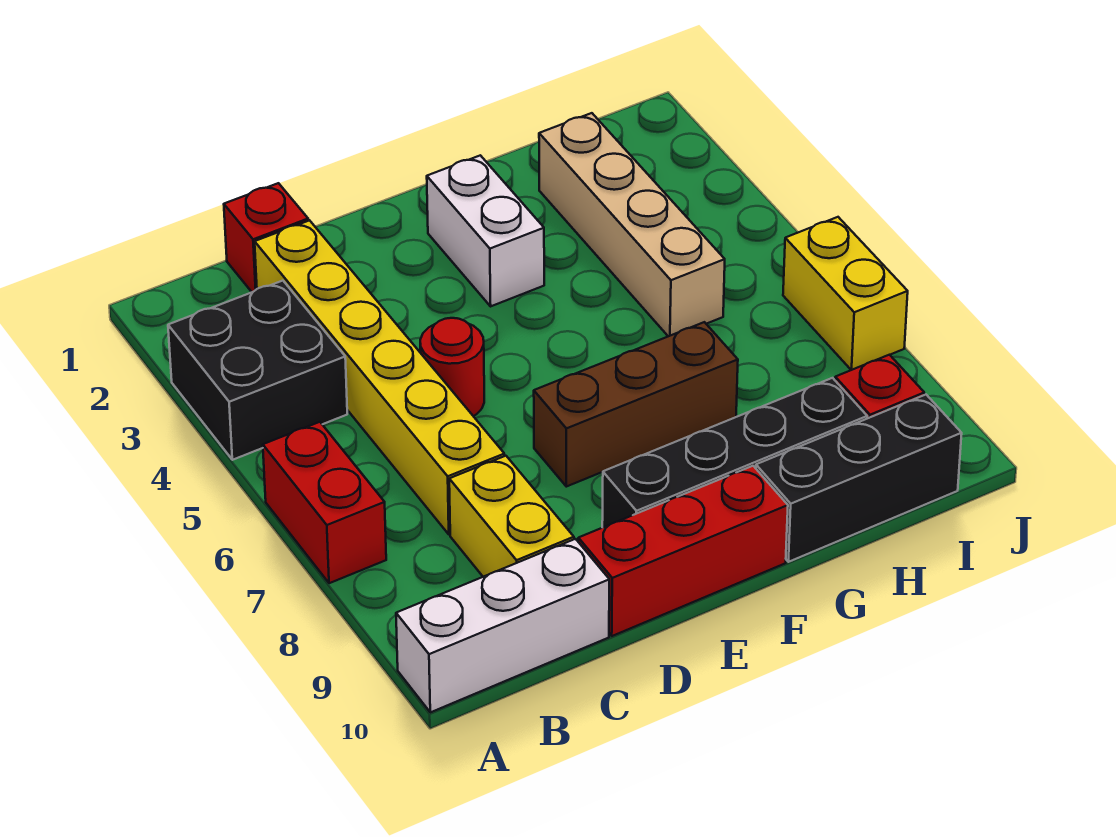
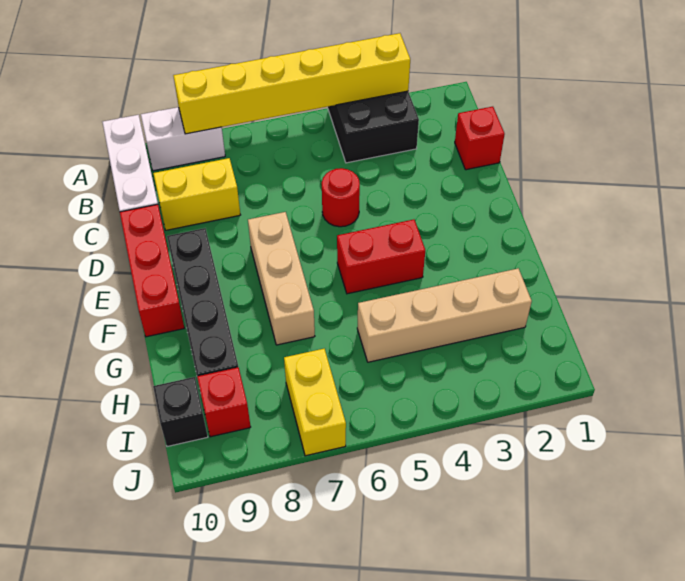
red 1x2 brick [263,422,386,583] -> red 1x2 brick moved to [337,220,425,294]
yellow 1x6 brick [255,220,504,534] -> yellow 1x6 brick moved to [173,33,410,134]
brown 1x3 brick [534,322,738,487] -> tan 1x3 brick [248,212,315,345]
white 1x2 brick [427,155,544,306] -> white 1x2 brick moved to [141,107,225,171]
black 1x3 brick [756,395,962,562] -> black 1x1 brick [153,377,208,447]
yellow 1x2 brick [783,217,908,370] -> yellow 1x2 brick turned to [284,349,346,456]

